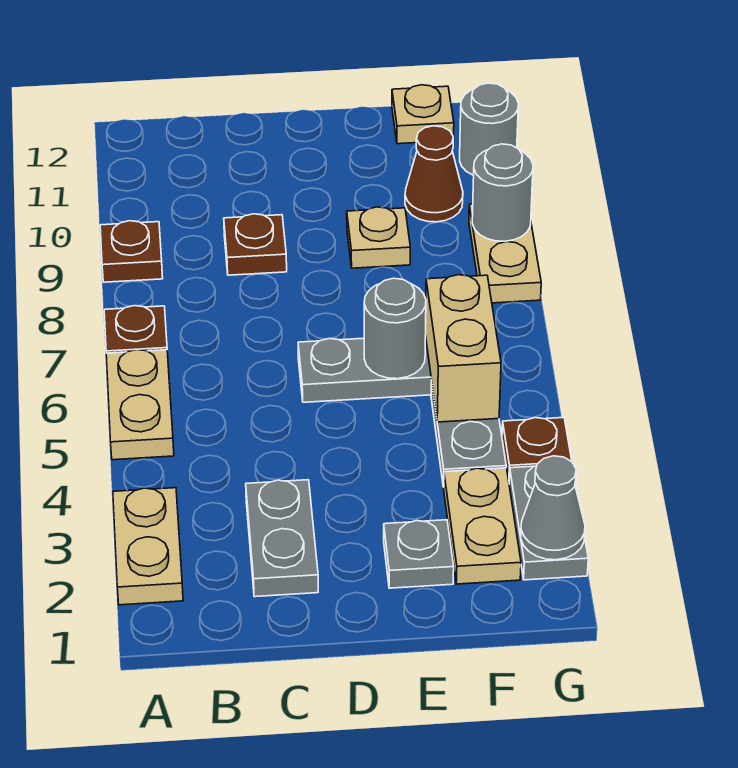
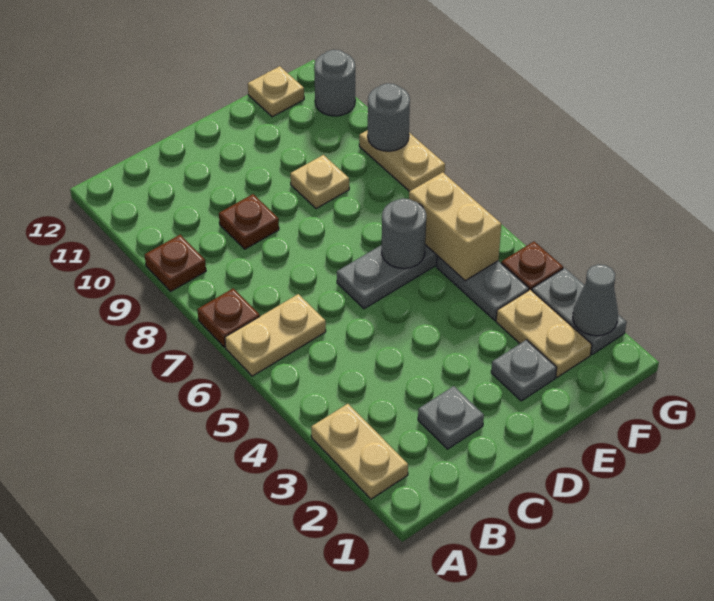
tan 1x2 plate [106,350,174,460] -> tan 1x2 plate turned to [225,294,326,376]
grey 1x2 plate [246,480,318,597] -> grey 1x1 plate [418,386,484,449]
brown 1x1 cone [405,126,463,222] -> none

